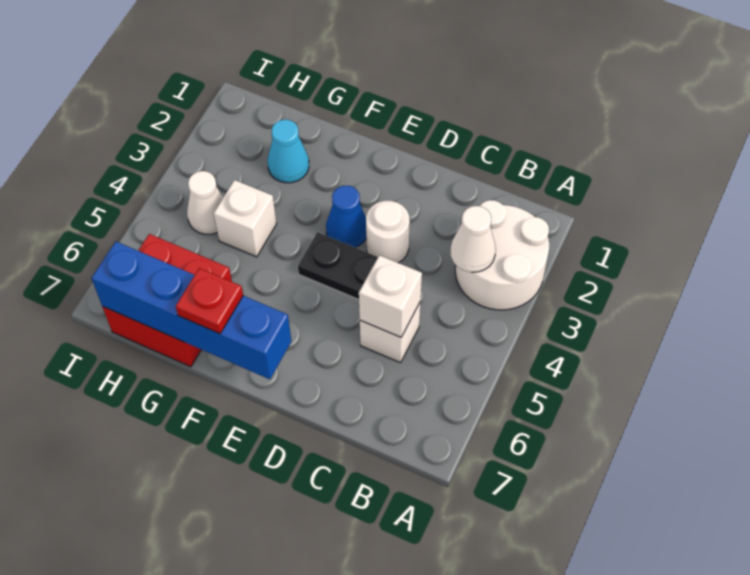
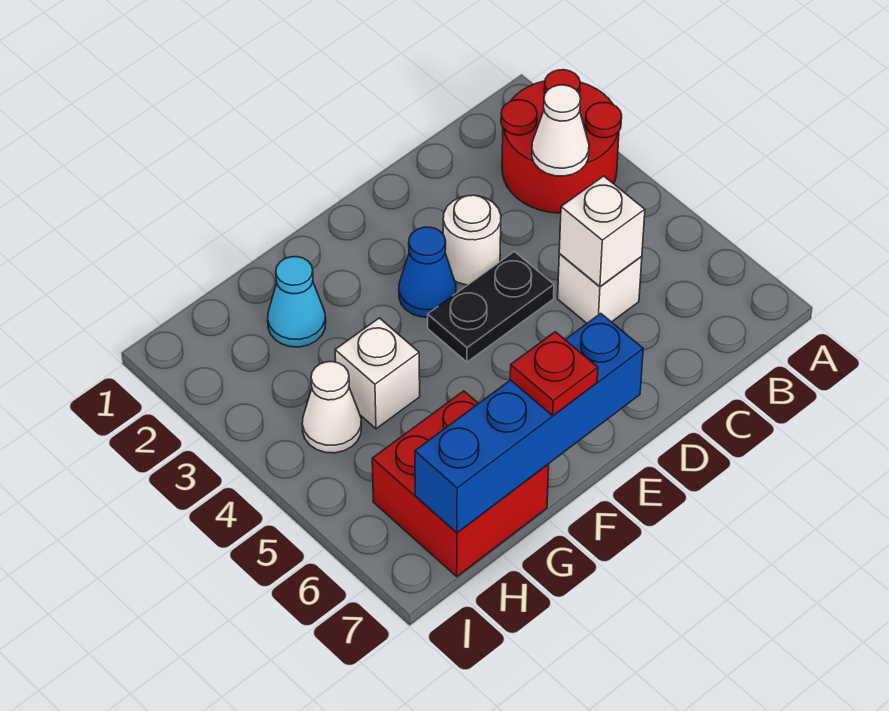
white 2x2 round brick [455,200,549,310] -> red 2x2 round brick [501,70,622,213]

